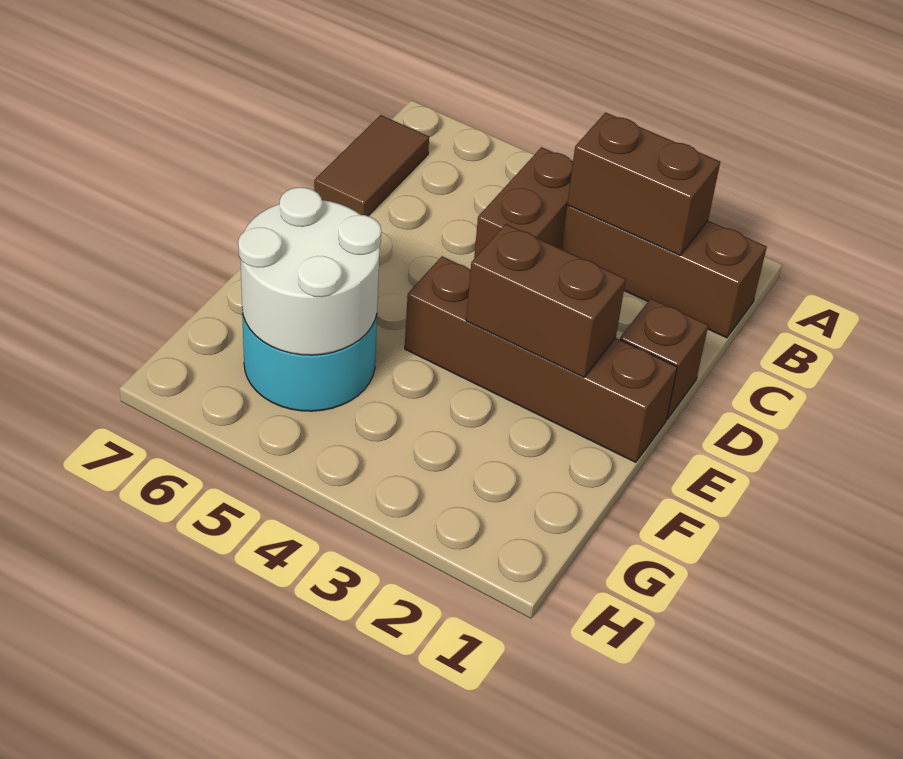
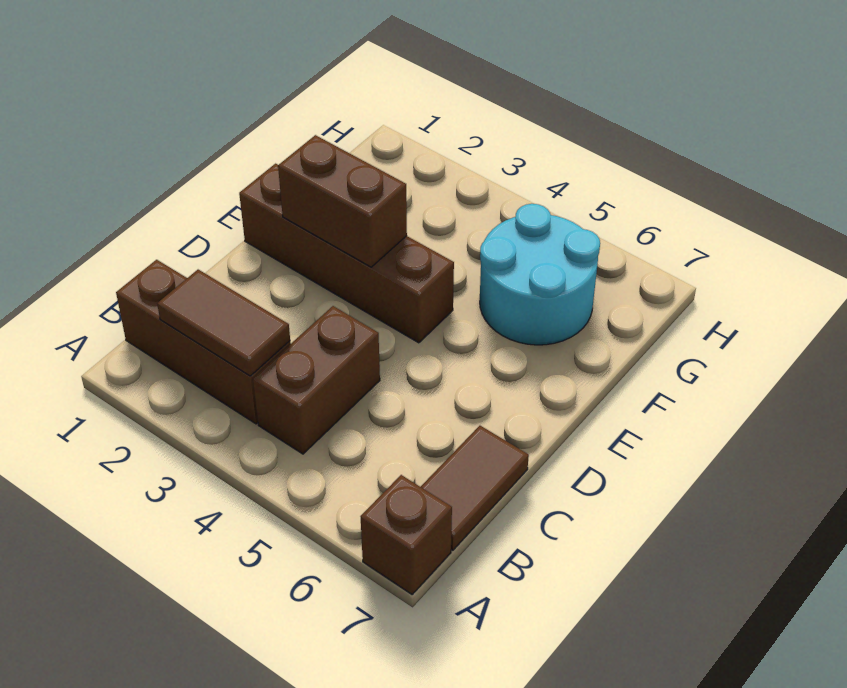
brown 1x2 brick [567,113,720,255] -> brown 1x2 tile [157,270,290,376]
brown 1x1 brick [620,299,708,419] -> brown 1x1 brick moved to [360,475,452,594]
white 2x2 round brick [238,187,381,355] -> none

